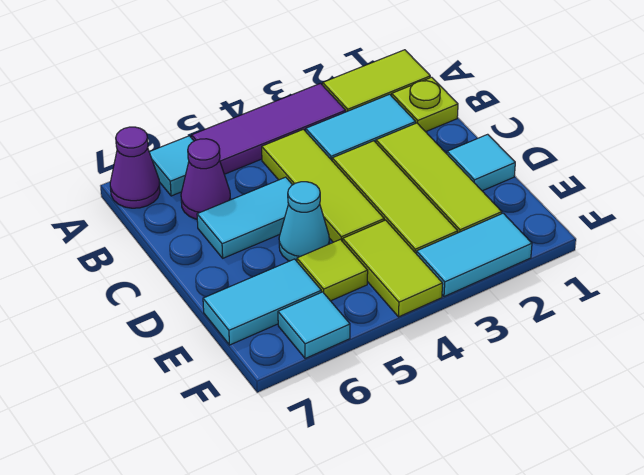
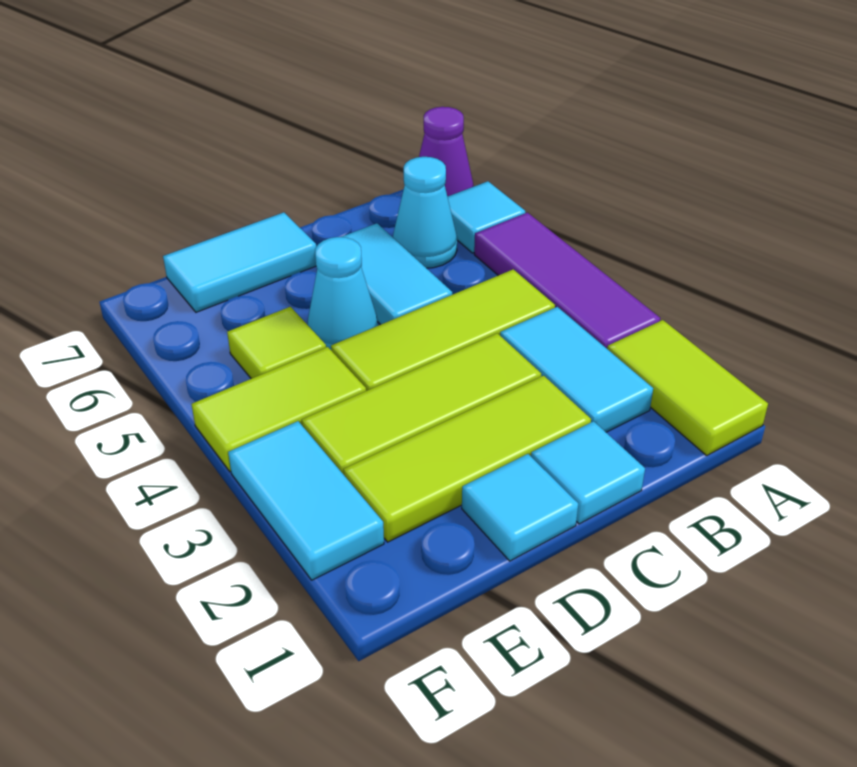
lime 1x1 plate [392,77,458,132] -> none
purple 1x1 cone [181,139,231,219] -> cyan 1x1 cone [393,157,457,268]
cyan 1x2 tile [203,259,321,345] -> cyan 1x2 tile turned to [163,212,316,312]
cyan 1x1 tile [278,292,350,359] -> cyan 1x1 tile moved to [531,421,645,524]

